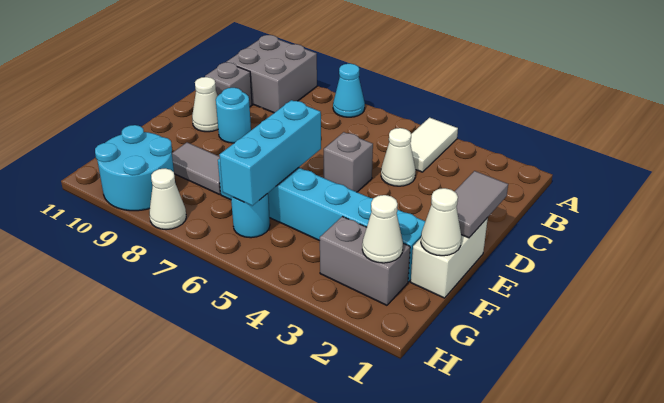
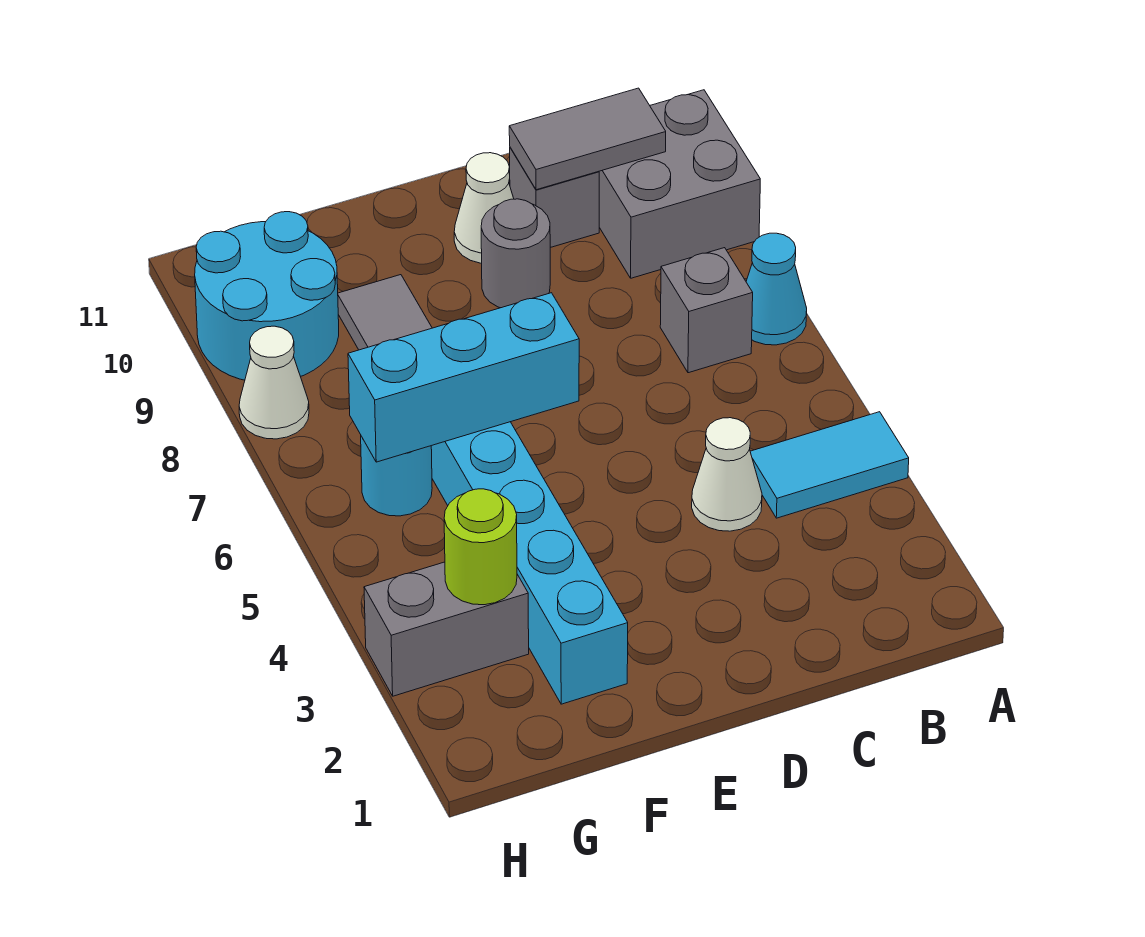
white 1x2 tile [410,118,458,172] -> cyan 1x2 tile [750,412,909,518]
grey 1x2 tile [454,171,508,238] -> grey 1x2 tile moved to [509,88,666,190]
grey 1x1 brick [324,132,373,192] -> grey 1x1 brick moved to [660,248,753,373]
cyan 1x1 round brick [216,88,251,143] -> grey 1x1 round brick [481,199,550,308]
white 1x2 brick [411,218,488,298] -> none
white 1x1 cone [421,188,461,256] -> none
grey 1x2 brick [320,216,410,305] -> grey 1x2 brick turned to [364,562,529,696]
white 1x1 cone [362,195,403,263] -> none
none -> lime 1x1 round brick [444,489,517,605]

